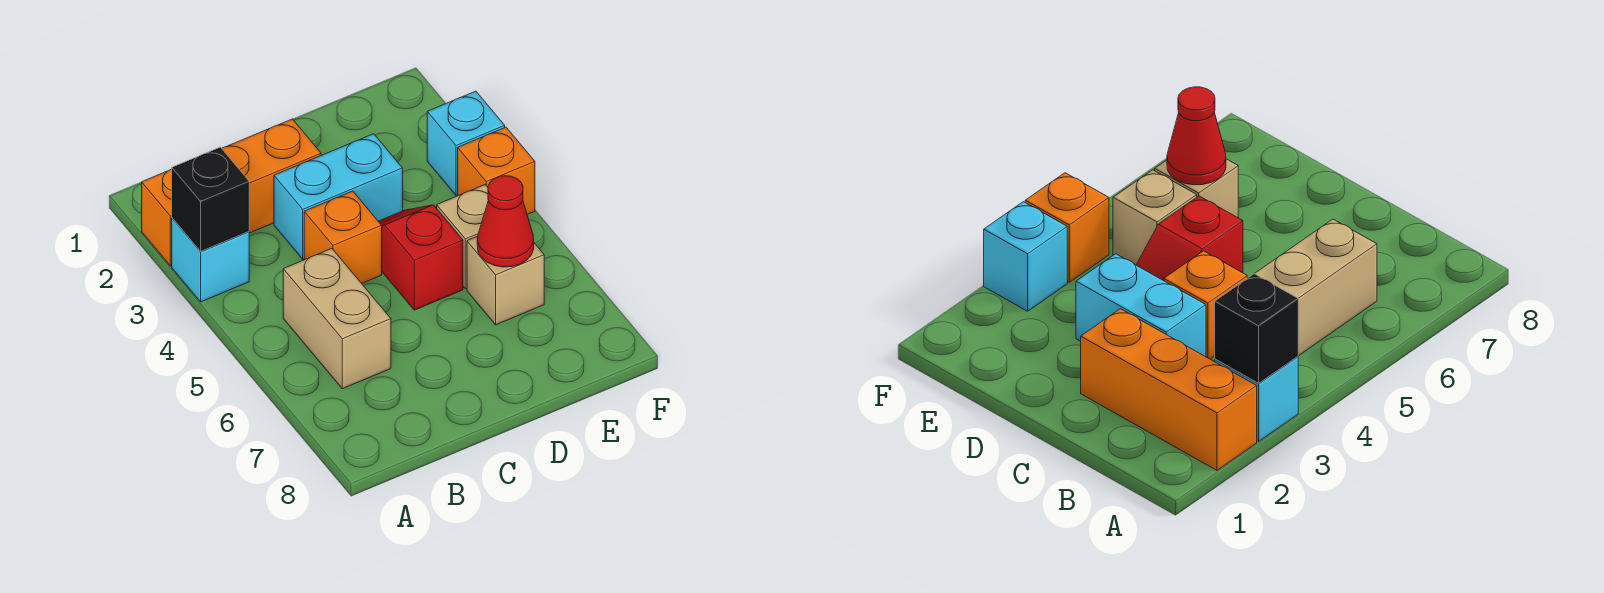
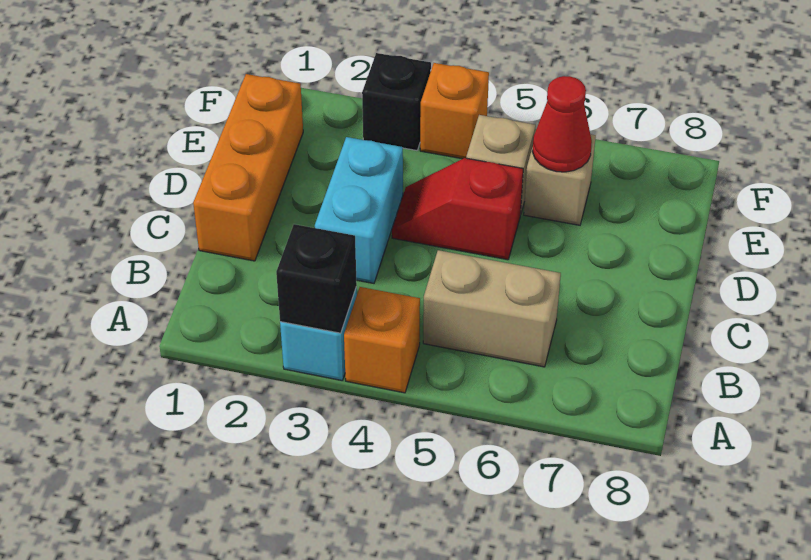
orange 1x3 brick [142,119,321,266] -> orange 1x3 brick moved to [193,74,303,261]
orange 1x1 brick [304,191,382,283] -> orange 1x1 brick moved to [344,287,420,393]
cyan 1x1 brick [427,91,505,196] -> black 1x1 brick [362,53,431,151]

